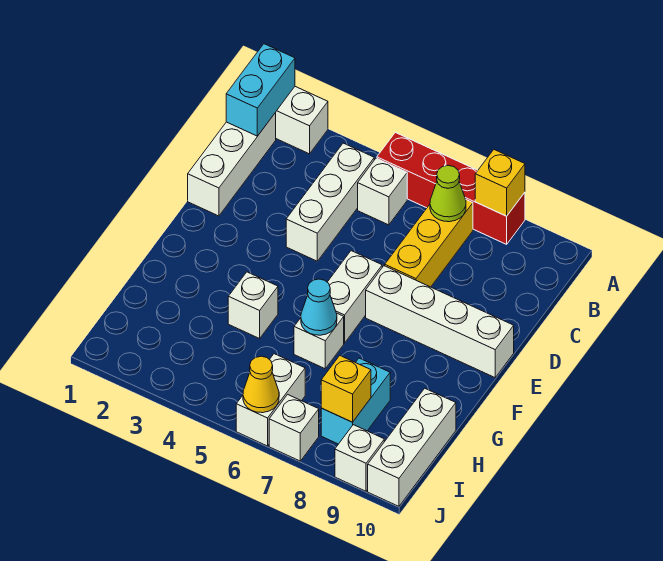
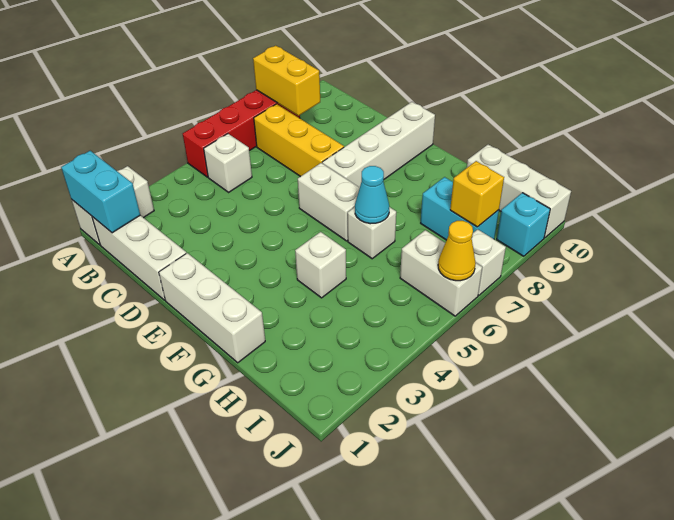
yellow 1x1 brick [475,150,525,216] -> yellow 1x2 brick [253,45,320,116]
white 1x3 brick [286,143,374,261] -> white 1x3 brick moved to [159,253,265,363]
lime 1x1 cone [430,165,466,222] -> none
white 1x1 brick [335,425,384,491] -> cyan 1x1 brick [497,193,550,256]

